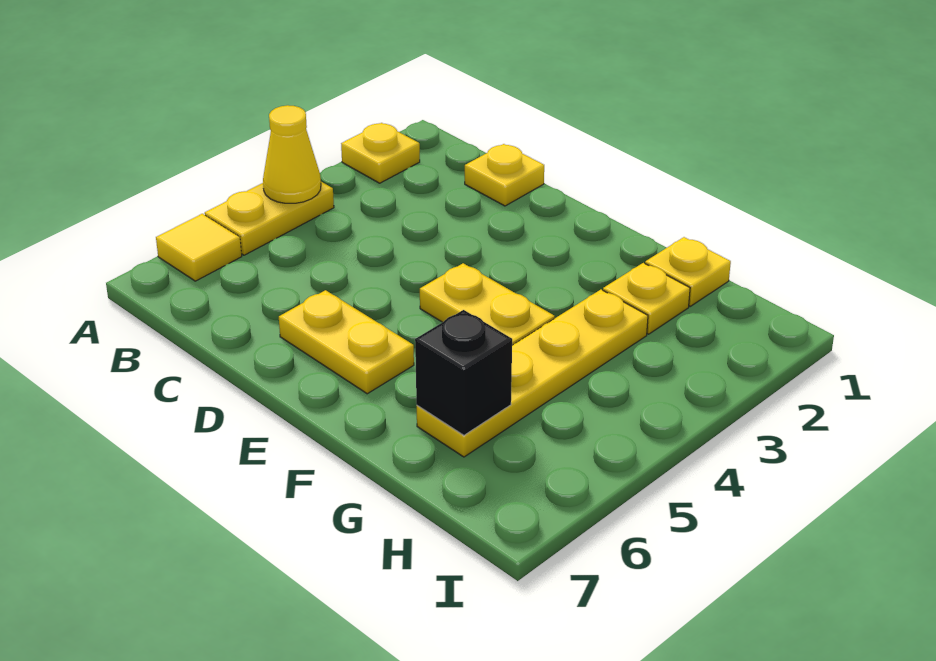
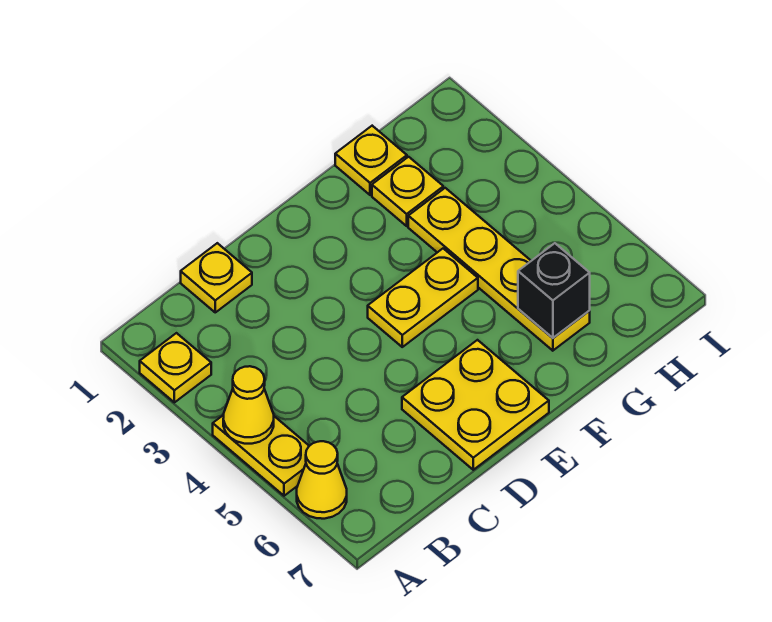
yellow 1x1 tile [156,214,242,281] -> yellow 1x1 cone [297,441,347,519]
yellow 1x2 plate [279,290,414,394] -> yellow 2x2 plate [402,340,549,470]

